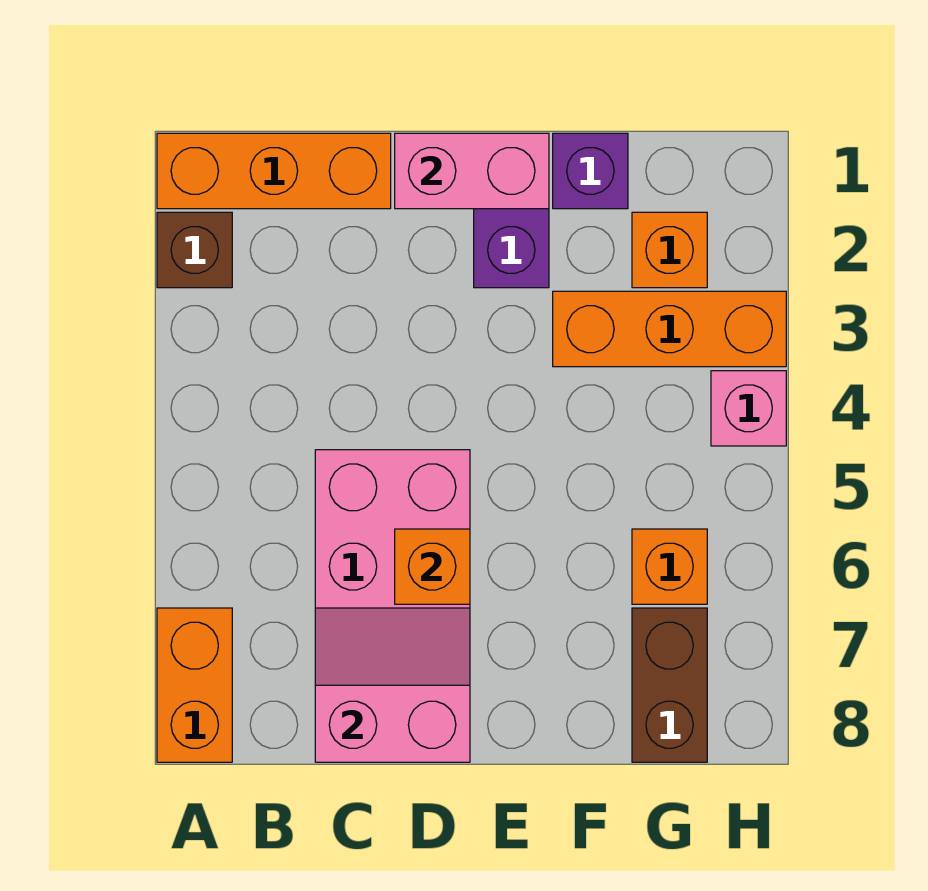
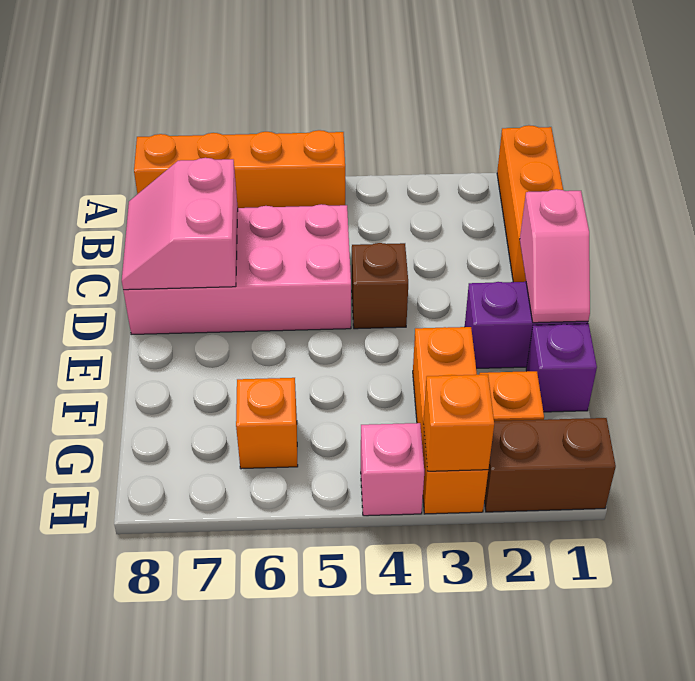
brown 1x1 brick [157,212,232,288] -> brown 1x1 brick moved to [352,243,408,329]
orange 1x2 brick [157,608,232,762] -> orange 1x4 brick [134,130,345,208]
pink 2x2 slope [315,608,470,762] -> pink 2x2 slope turned to [122,158,238,290]
pink 1x2 brick [395,133,549,209] -> pink 1x2 slope [520,189,590,323]
orange 1x1 brick [395,529,470,604] -> orange 1x1 brick moved to [423,375,494,471]
brown 1x2 brick [632,608,707,762] -> brown 1x2 brick moved to [484,418,616,512]

